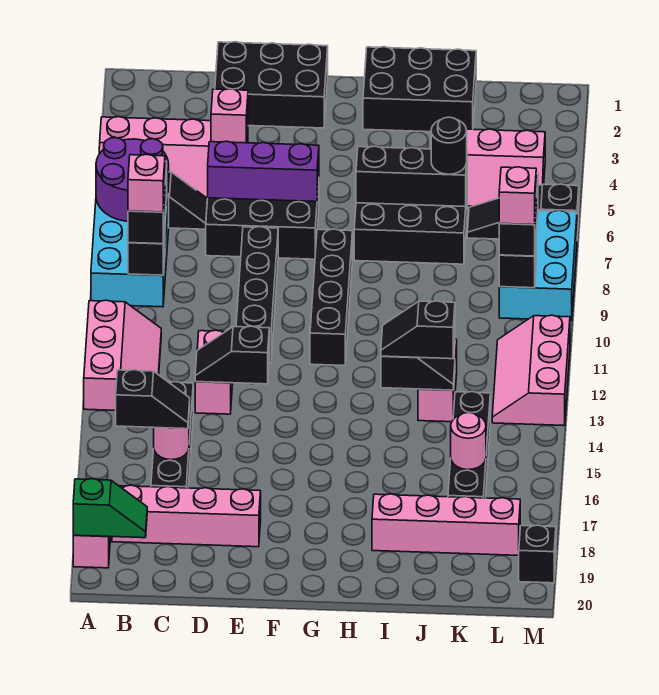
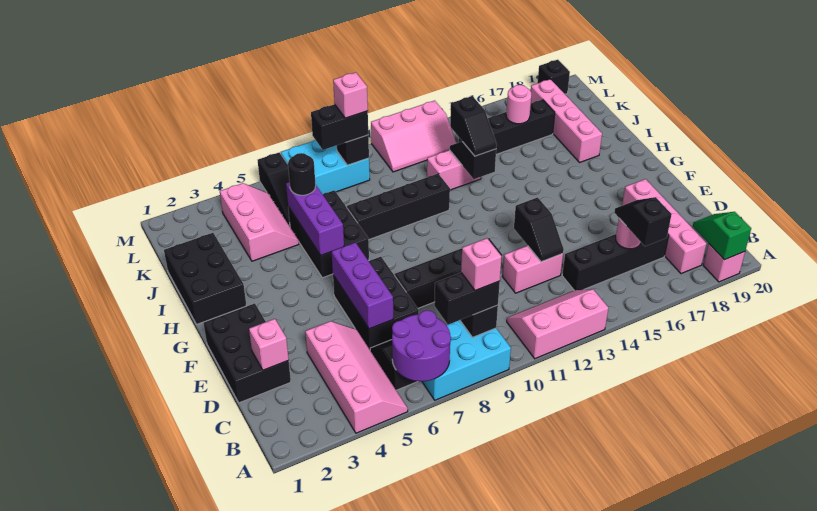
pink 1x1 brick [211,89,248,143] -> pink 1x1 brick moved to [249,319,289,370]
black 1x4 brick [310,229,352,366] -> black 1x4 brick moved to [347,174,450,239]
black 1x3 brick [356,146,467,207] -> purple 1x3 brick [286,182,344,255]

